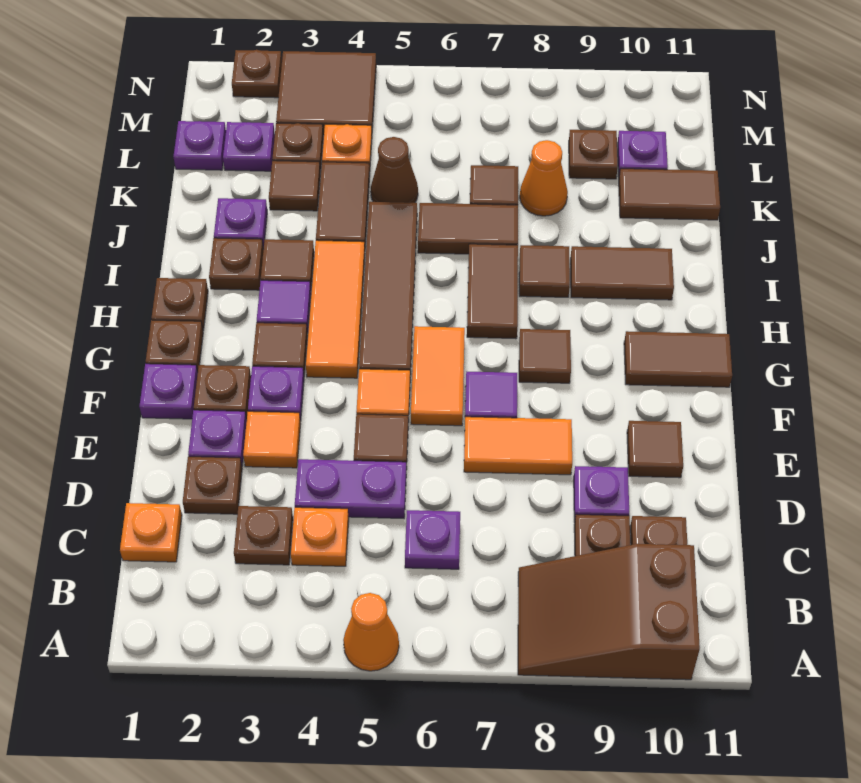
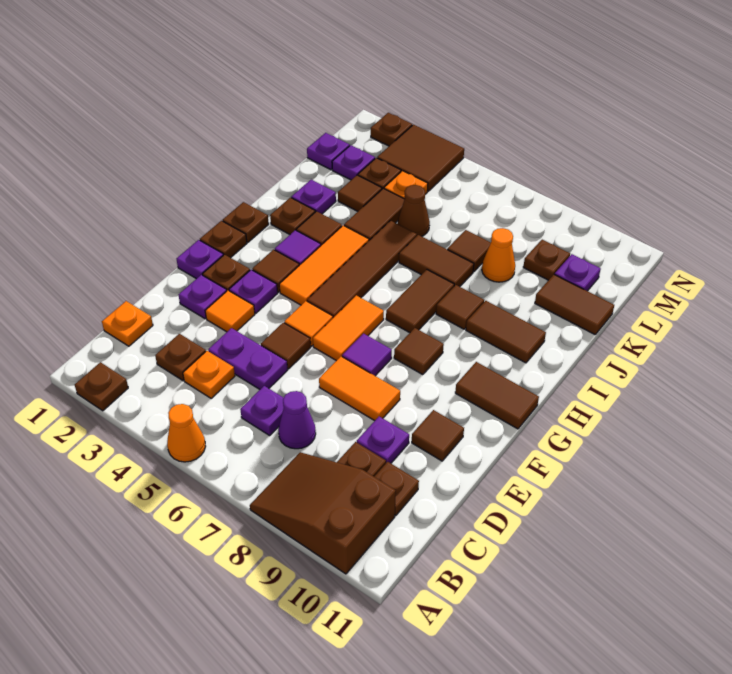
none -> purple 1x1 cone [278,391,316,449]
brown 1x1 plate [183,457,242,514] -> brown 1x1 plate moved to [75,362,128,411]

